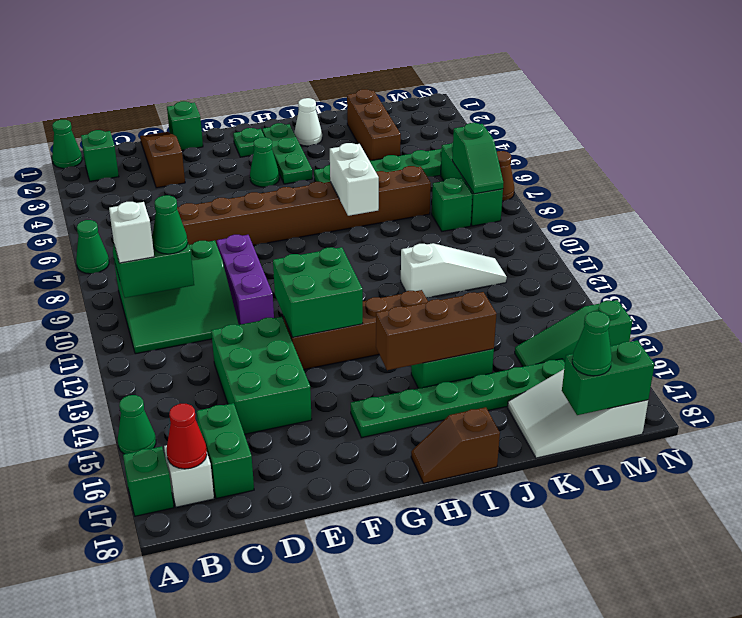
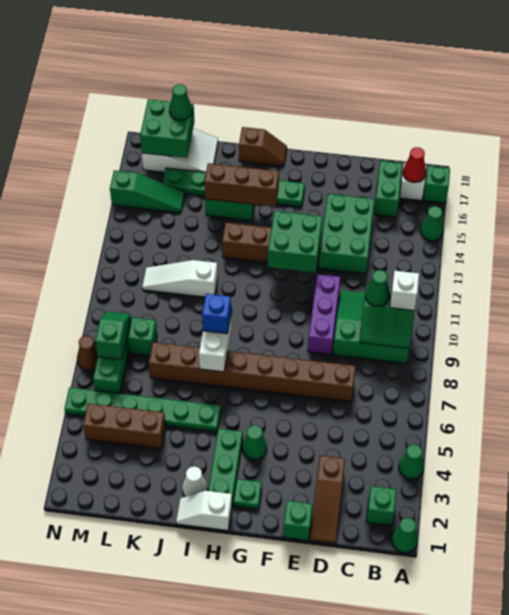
green 1x1 cone [76,220,109,274] -> green 1x1 cone moved to [399,444,424,479]
none -> white 1x2 slope [176,491,232,530]
none -> blue 1x1 brick [202,294,231,334]
brown 1x3 brick [347,89,401,161] -> brown 1x3 brick turned to [83,403,166,449]
green 1x2 brick [562,340,655,415] -> green 2x2 brick [140,99,195,158]

